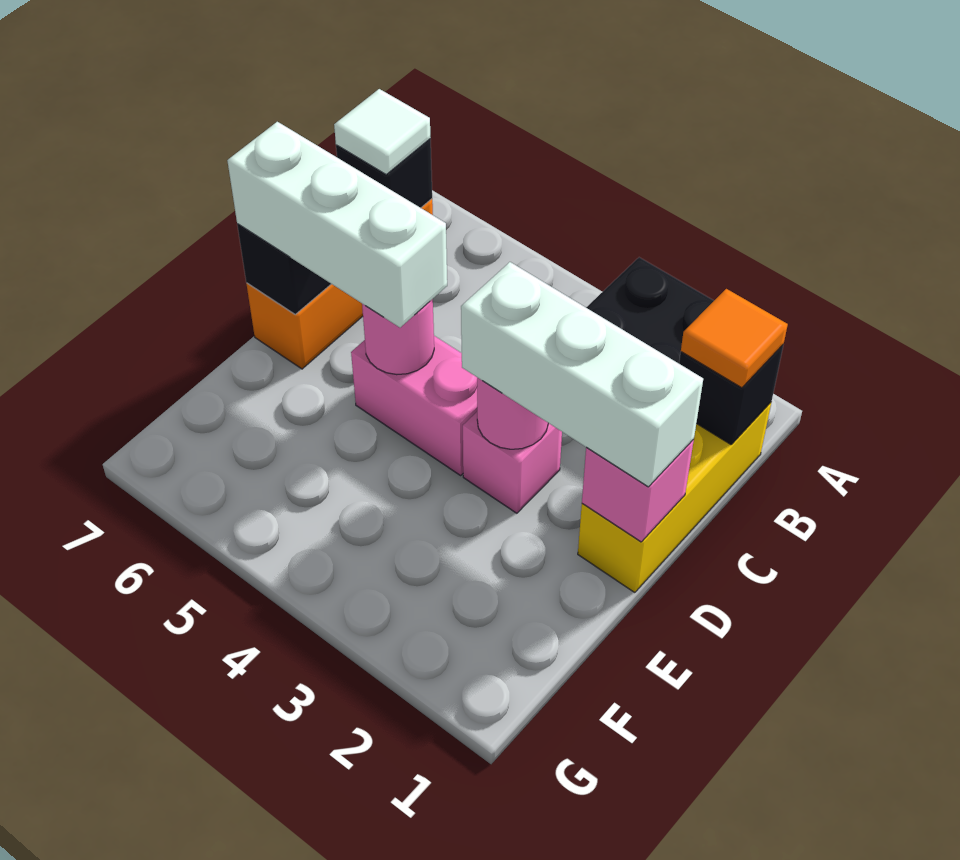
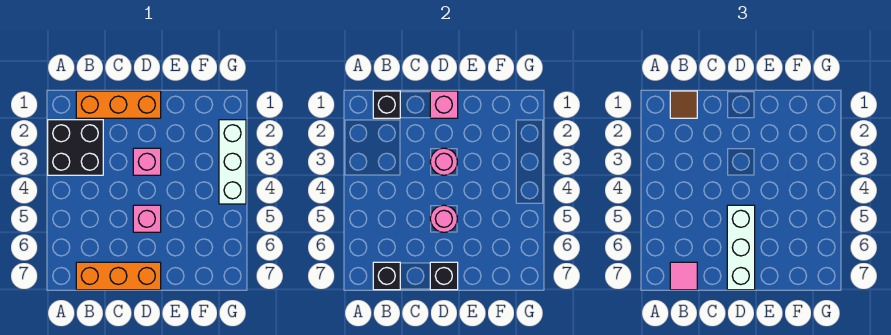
yellow 1x3 brick [578,403,771,593] -> orange 1x3 brick [76,91,161,118]
orange 1x1 tile [681,289,788,388] -> brown 1x1 tile [670,91,697,118]
white 1x1 tile [334,89,431,174] -> pink 1x1 tile [670,262,697,290]
white 1x3 brick [461,262,703,487] -> white 1x3 brick moved to [219,120,246,204]
pink 1x2 brick [351,336,477,475] -> pink 1x1 brick [133,205,161,232]

